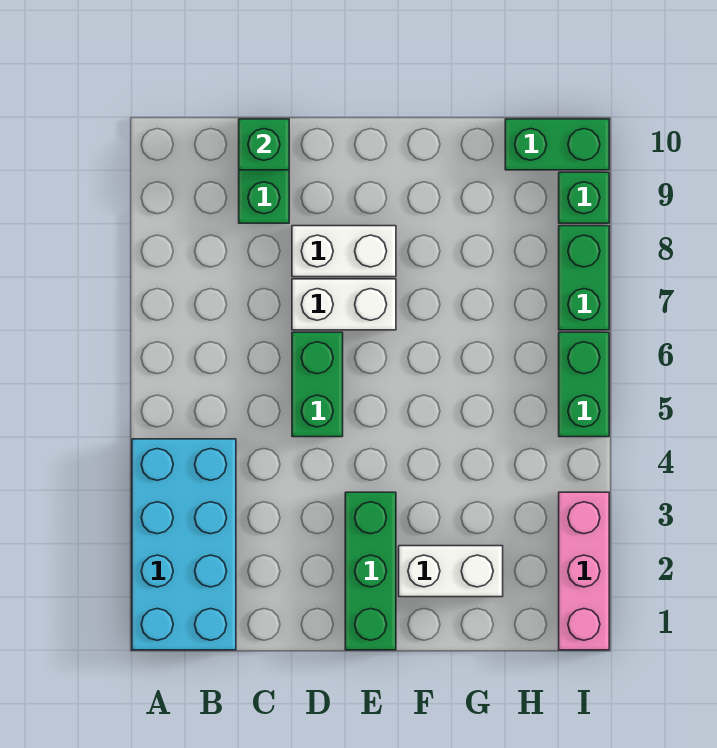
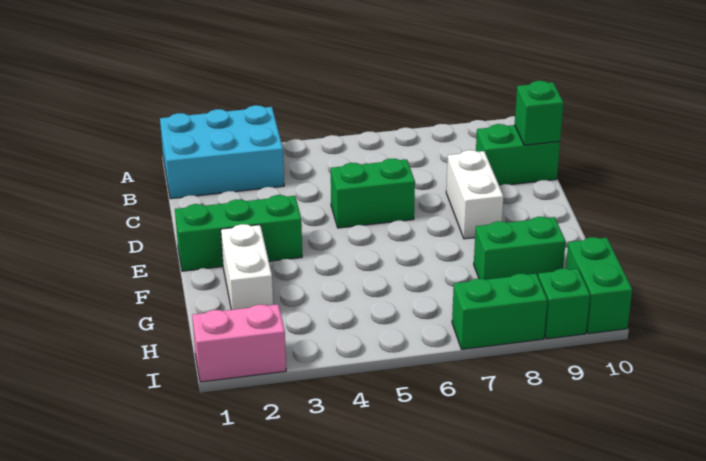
cyan 2x4 brick [132,439,236,650] -> cyan 2x3 brick [160,105,284,199]
white 1x2 brick [292,279,396,330] -> none
pink 1x3 brick [559,492,609,650] -> pink 1x2 brick [192,304,286,382]
green 1x2 brick [559,332,609,437] -> green 1x2 brick moved to [474,217,566,280]

